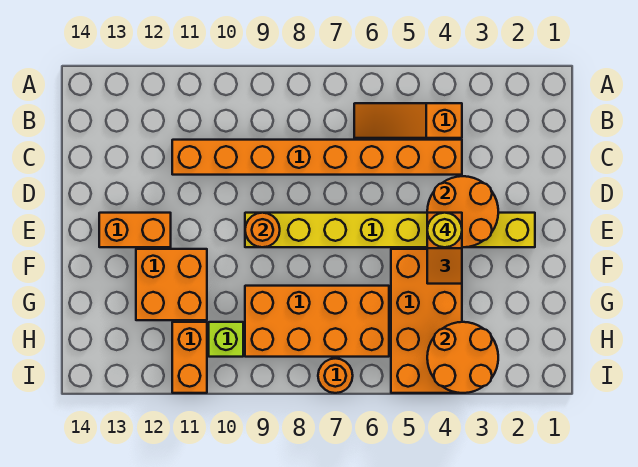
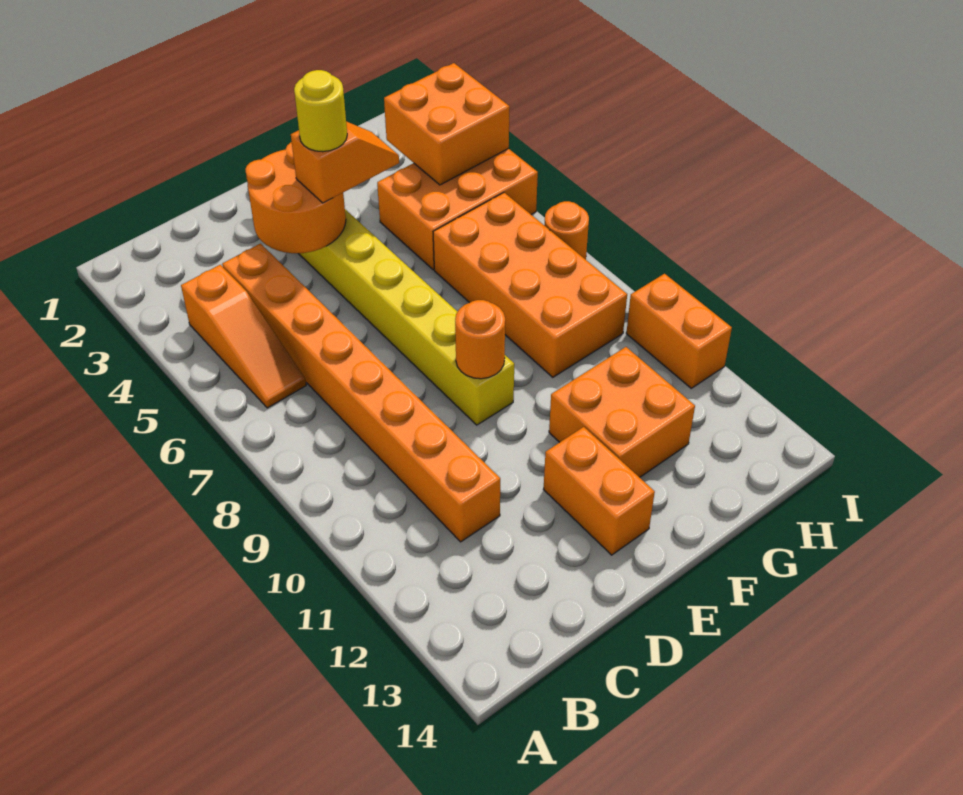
orange 2x4 brick [391,249,462,393] -> orange 2x3 brick [377,148,538,270]
orange 2x2 round brick [427,322,498,393] -> orange 2x2 brick [384,63,510,185]
lime 1x1 brick [209,322,243,357] -> none
orange 1x2 brick [172,322,207,393] -> orange 1x2 brick turned to [626,274,732,388]

